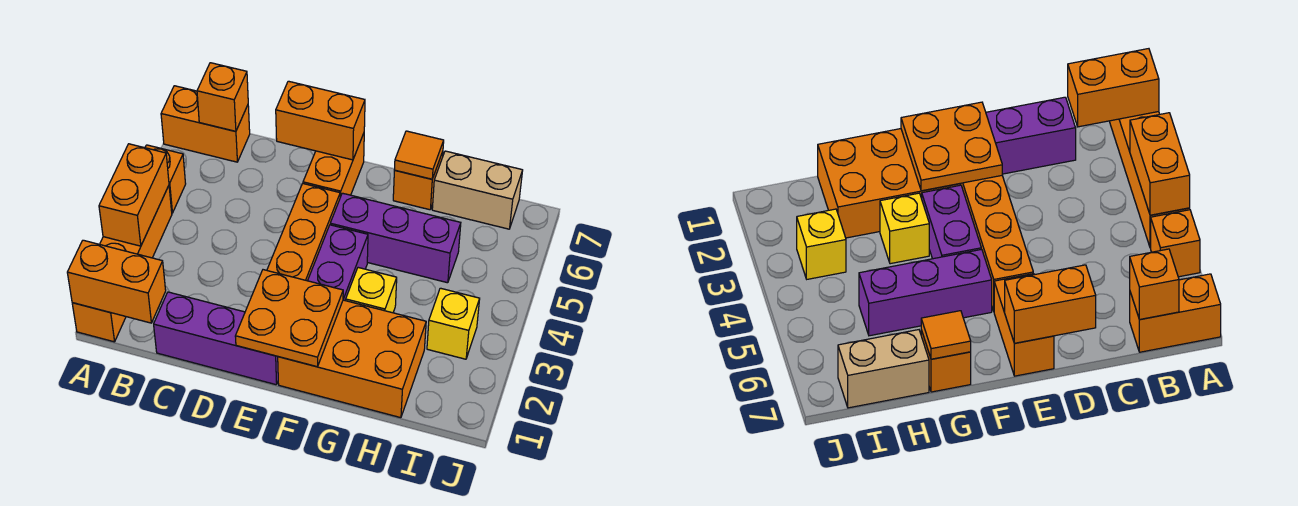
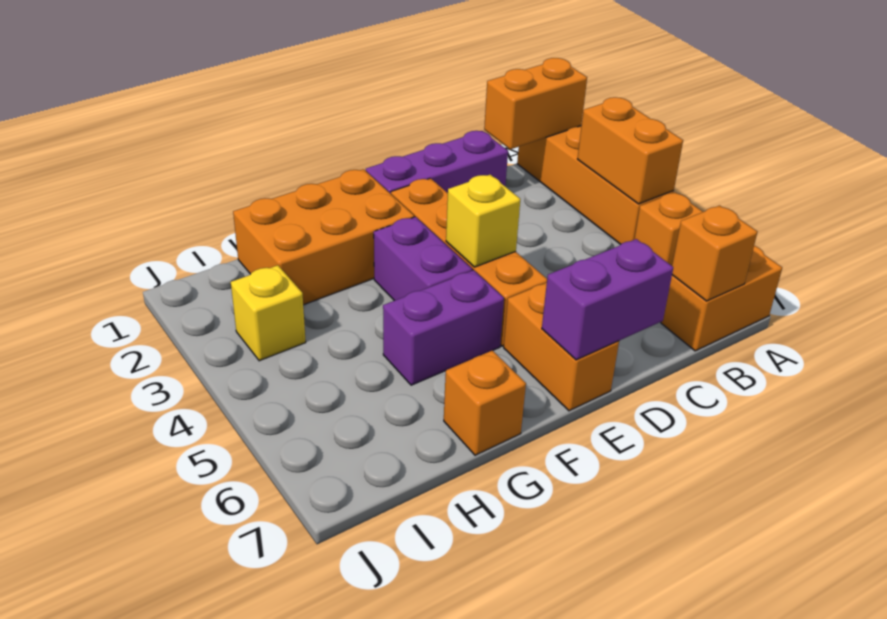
orange 1x2 brick [276,81,365,160] -> purple 1x2 brick [542,239,673,360]
orange 2x2 plate [235,270,343,367] -> none
purple 1x3 brick [330,193,461,283] -> purple 1x2 brick [383,270,504,385]
yellow 1x1 brick [346,268,397,313] -> yellow 1x1 brick moved to [446,175,520,267]
orange 1x1 tile [394,131,444,179] -> none
tan 1x2 brick [432,151,523,229] -> none

